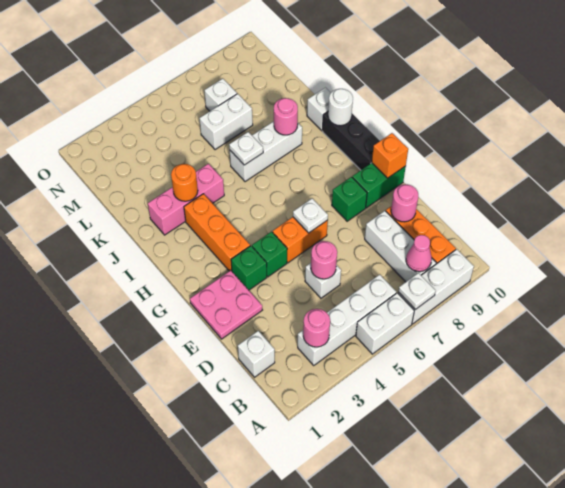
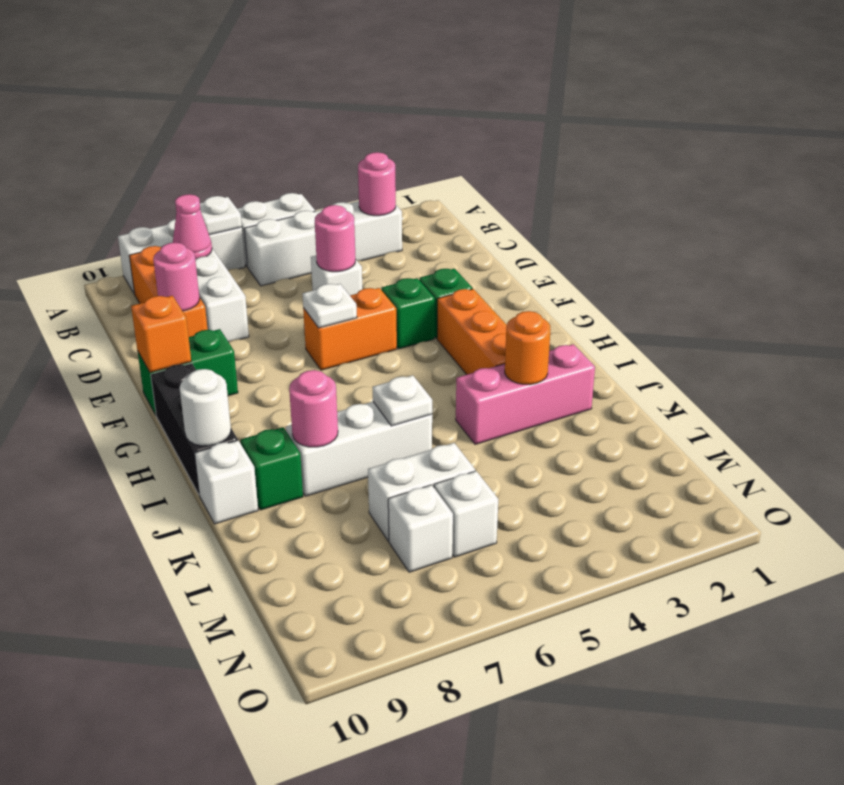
white 1x1 brick [238,331,275,377] -> white 1x1 brick moved to [434,471,498,557]
pink 2x2 plate [190,270,262,339] -> none
green 1x1 brick [332,177,367,221] -> green 1x1 brick moved to [241,427,303,510]

